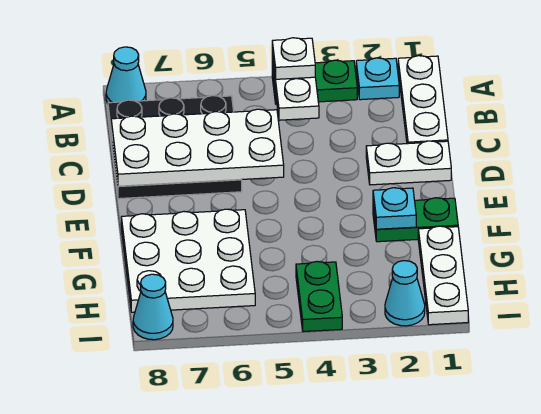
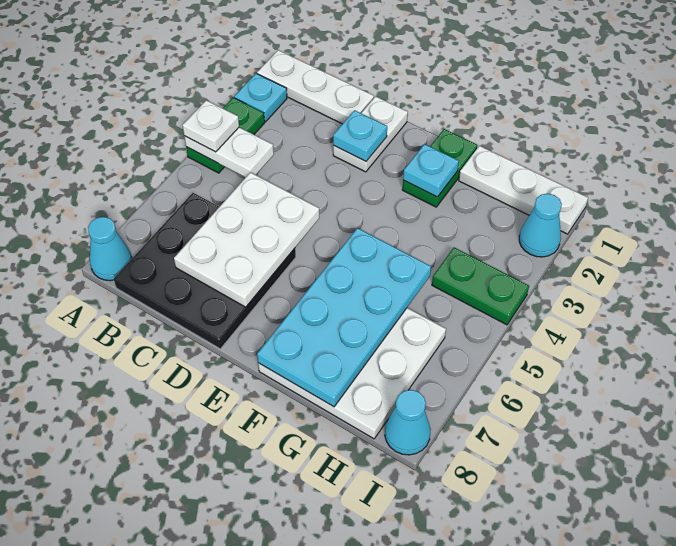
white 2x4 plate [111,109,284,186] -> white 2x3 plate [174,172,319,307]
none -> cyan 1x1 plate [333,110,387,161]
none -> cyan 2x4 plate [257,228,431,407]

